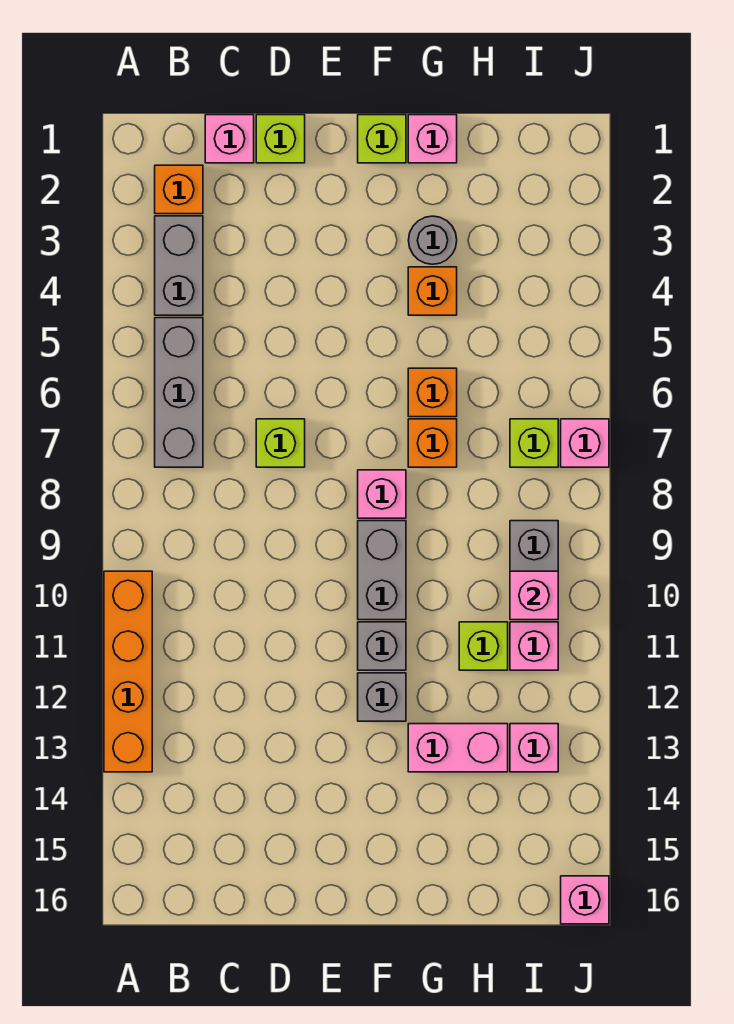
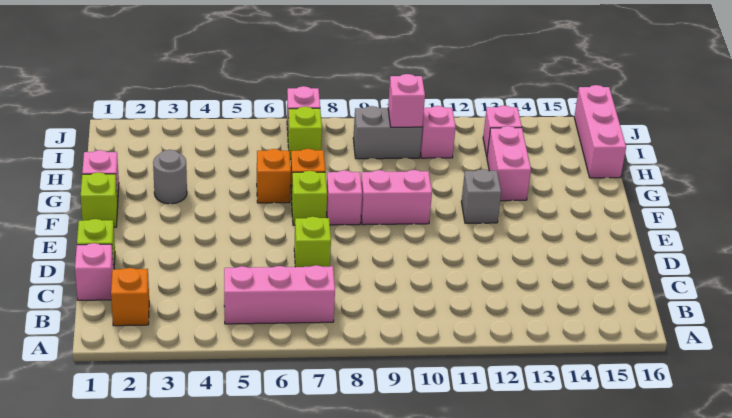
orange 1x4 brick [104,571,152,772] -> none
grey 1x2 brick [155,216,203,315] -> none
grey 1x3 brick [155,318,203,467] -> pink 1x3 brick [224,265,335,324]
grey 1x2 brick [358,521,406,620] -> pink 1x2 brick [361,170,432,225]
grey 1x1 brick [358,622,406,670] -> none
orange 1x1 brick [408,267,457,315] -> none
lime 1x1 brick [459,622,508,670] -> lime 1x1 brick moved to [292,171,327,225]
pink 1x1 brick [561,876,609,924] -> pink 1x3 brick [574,85,626,178]

